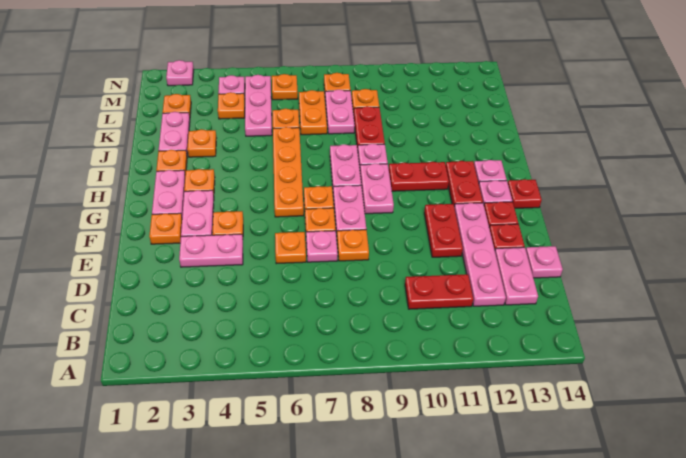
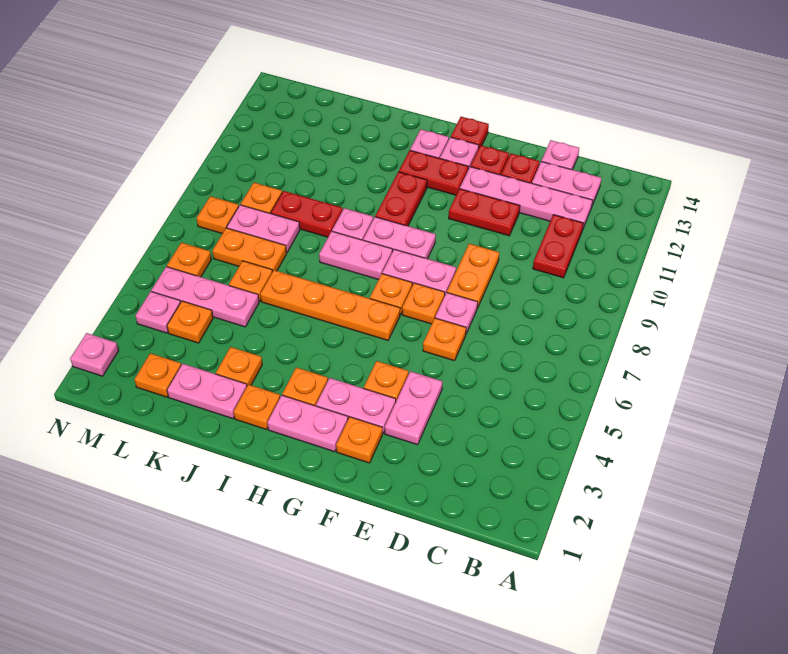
orange 1x1 plate [337,230,369,261] -> orange 1x2 plate [447,244,499,308]

